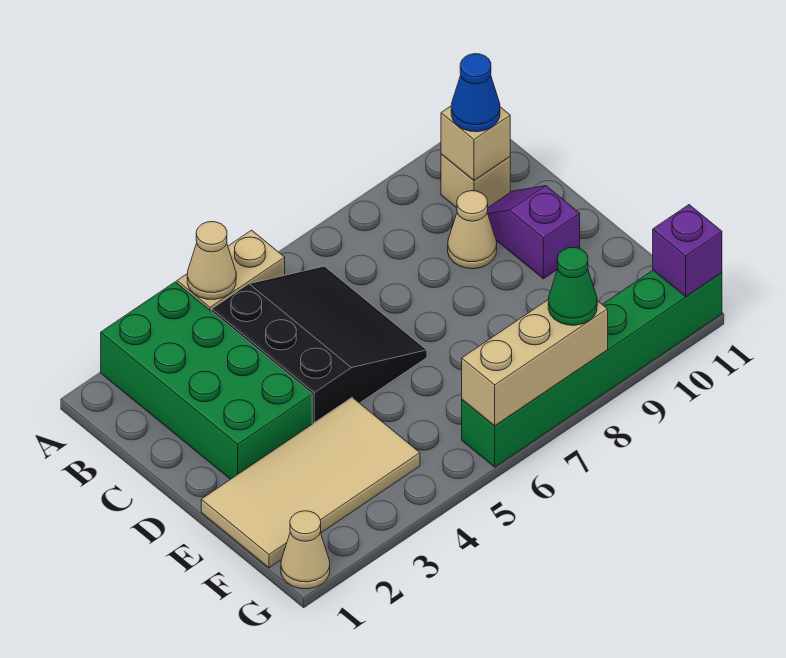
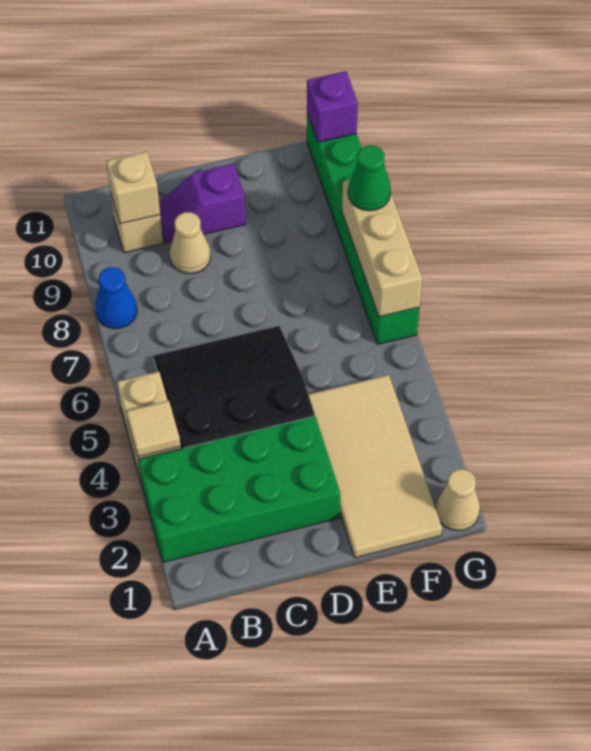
tan 1x1 cone [187,222,236,299] -> tan 1x1 tile [126,401,181,457]
blue 1x1 cone [451,54,500,132] -> blue 1x1 cone moved to [95,267,137,329]

